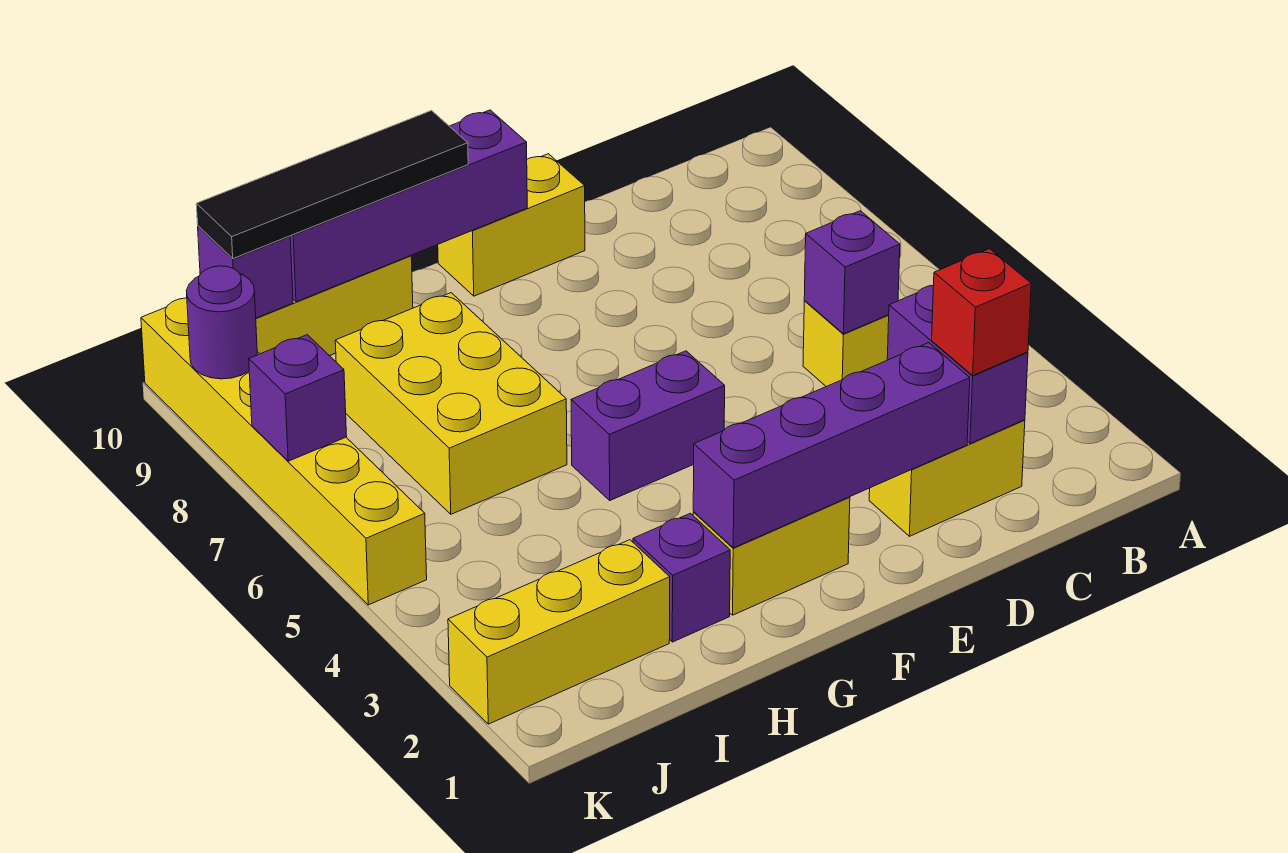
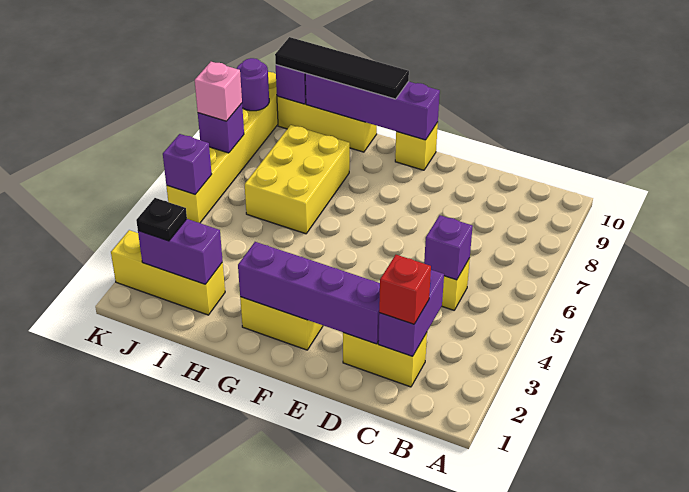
yellow 1x2 brick [438,154,585,296] -> yellow 1x1 brick [395,122,438,170]
purple 1x2 brick [571,351,725,500] -> purple 1x2 brick moved to [138,219,223,284]
purple 1x1 brick [633,513,730,642] -> purple 1x1 brick moved to [163,134,212,194]
none -> black 1x1 plate [136,198,187,241]
none -> pink 1x1 brick [195,62,242,121]

